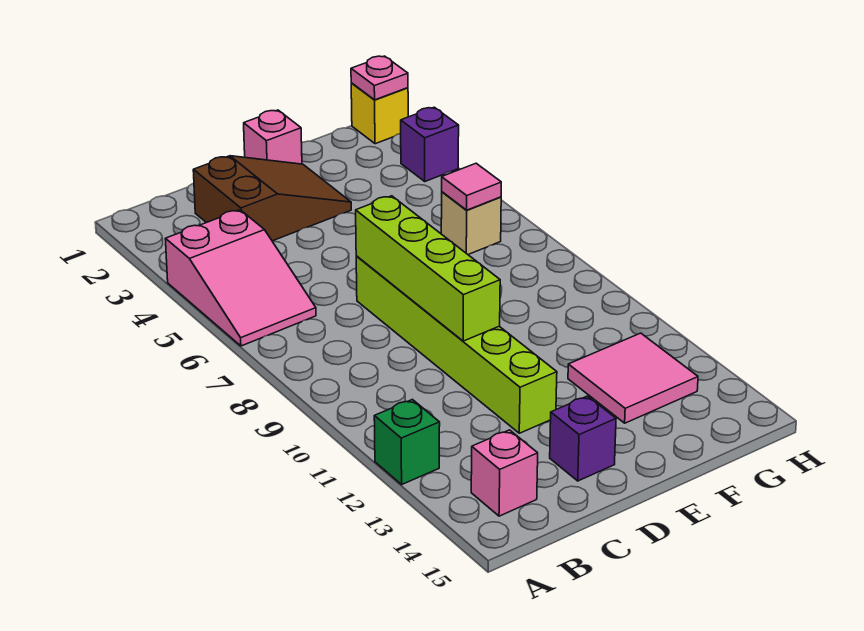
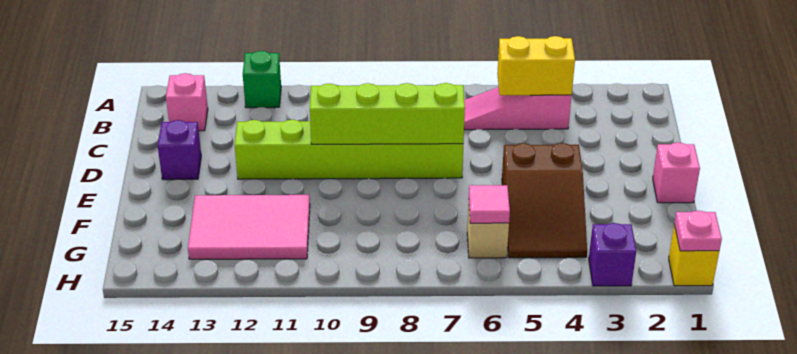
pink 2x3 slope [166,210,316,346] -> pink 1x3 slope [464,87,572,130]
none -> yellow 1x2 brick [497,36,575,95]
brown 2x3 slope [193,156,351,241] -> brown 2x3 slope moved to [502,143,587,258]
pink 2x2 tile [568,333,698,423] -> pink 2x3 tile [188,195,310,259]

